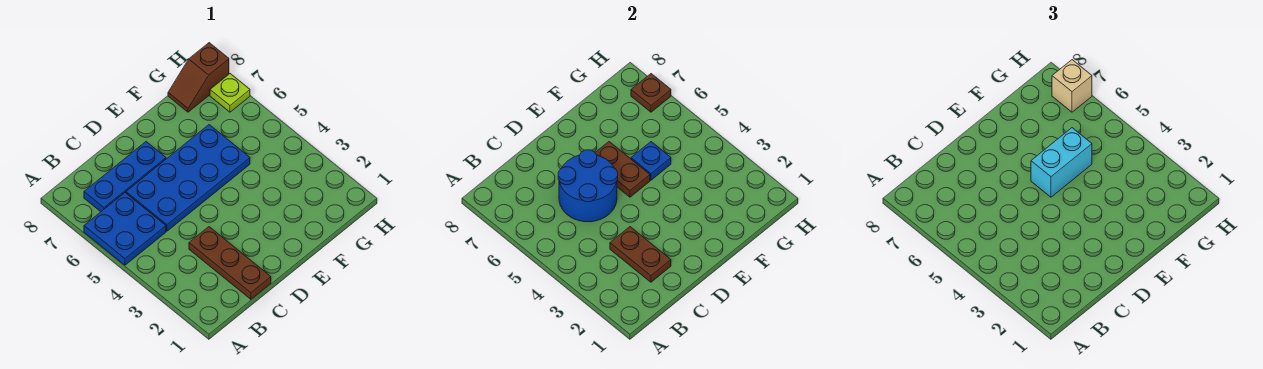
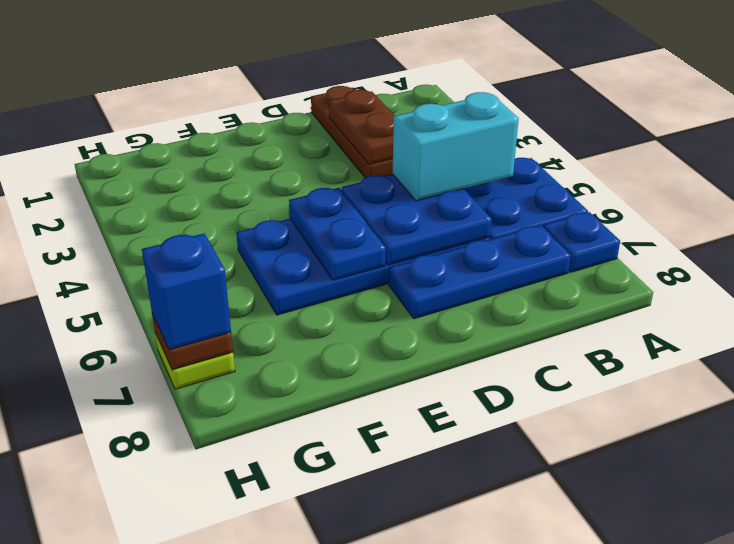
blue 2x2 round brick [558,150,618,222] -> blue 2x2 plate [342,174,492,265]
brown 1x2 plate [595,142,650,197] -> blue 1x2 plate [289,188,386,280]
cyan 1x2 brick [1031,128,1092,197] -> cyan 1x2 brick moved to [393,92,519,201]
blue 1x1 plate [631,142,671,180] -> blue 1x1 plate moved to [544,212,620,272]
brown 1x2 slope [168,43,229,112] -> none
tan 1x1 brick [1052,60,1092,112] -> blue 1x1 brick [142,233,231,350]

